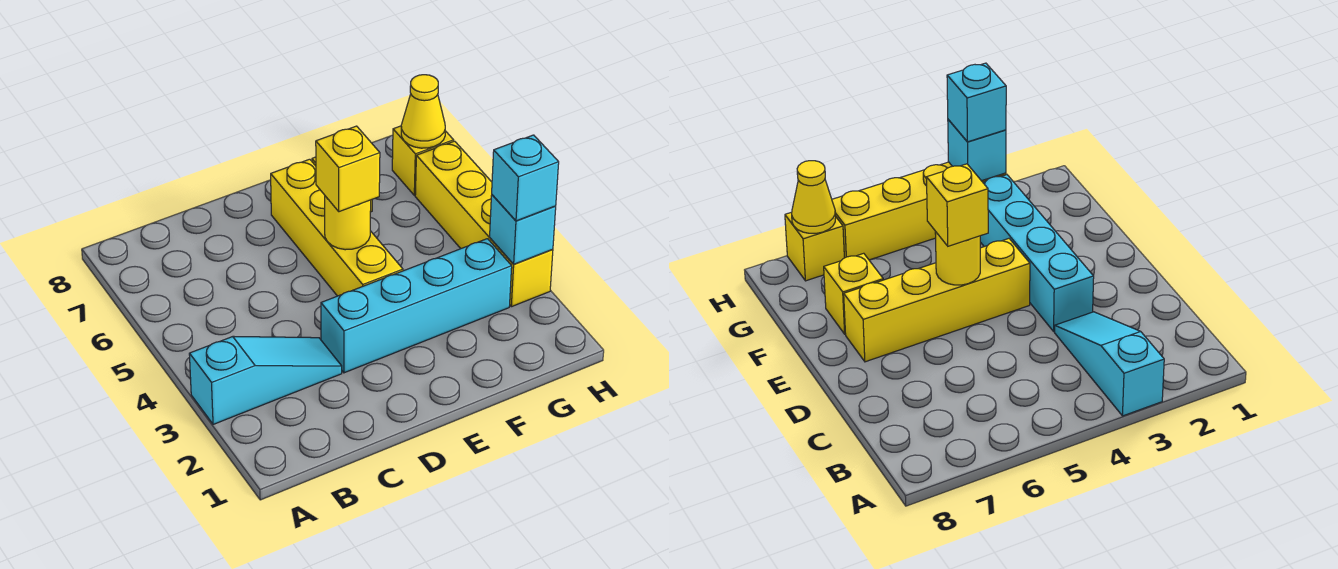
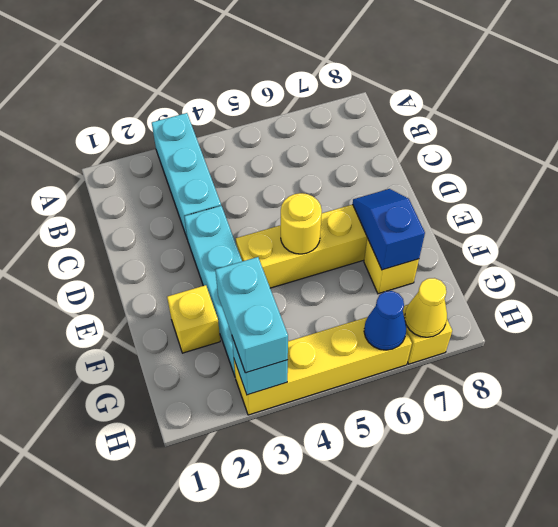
cyan 1x3 slope [189,336,342,424] -> cyan 1x3 brick [152,113,221,237]
yellow 1x1 brick [316,126,380,212] -> yellow 1x1 brick moved to [167,285,220,353]
none -> blue 1x2 slope [353,189,425,270]
cyan 1x1 brick [492,135,559,221] -> cyan 1x2 brick [215,257,288,373]
none -> blue 1x1 cone [364,291,407,350]

